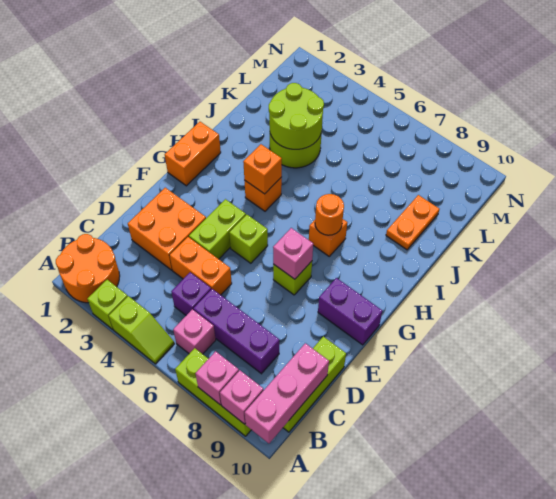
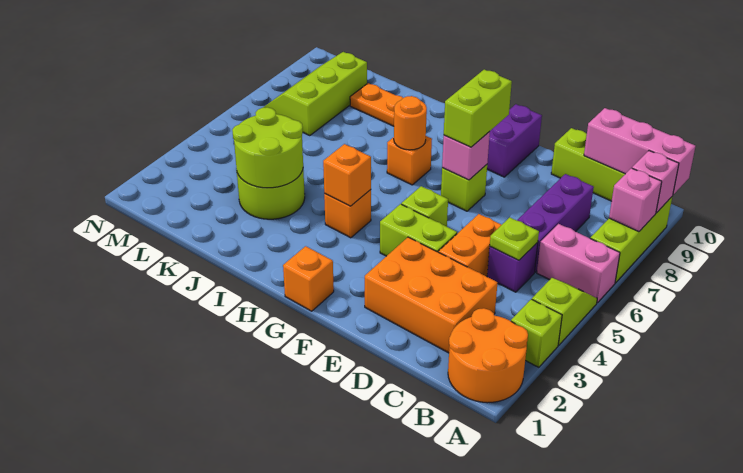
pink 1x1 brick [173,309,216,354] -> pink 1x2 brick [537,224,620,303]
none -> lime 1x1 plate [490,217,539,260]
orange 2x2 brick [128,188,206,270] -> orange 2x3 brick [365,237,497,353]
none -> lime 1x2 brick [444,70,512,147]
orange 1x2 brick [165,122,221,186] -> orange 1x1 brick [283,246,334,311]
none -> lime 2x3 slope [263,52,367,136]

